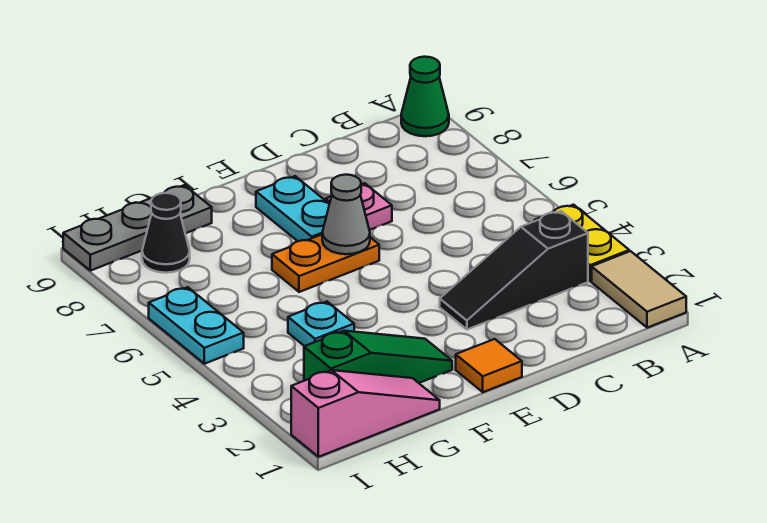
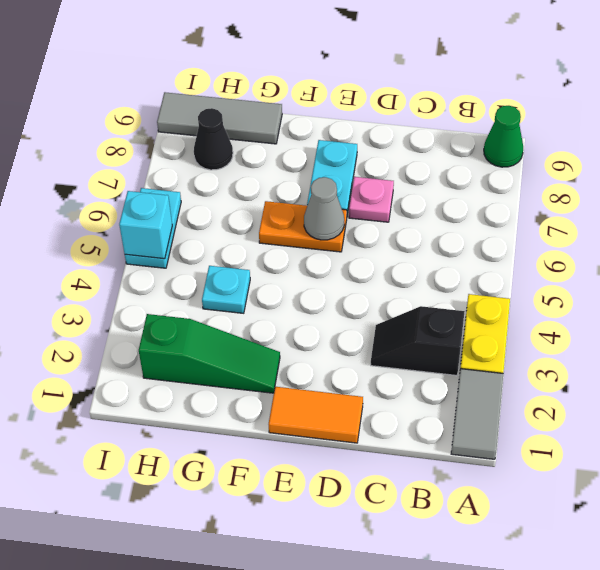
tan 1x2 tile [592,251,686,328] -> grey 1x2 tile [451,369,503,459]
black 1x3 slope [440,211,588,329] -> black 1x2 slope [371,306,465,375]
orange 1x1 tile [456,339,522,392] -> orange 1x2 tile [269,387,363,443]
pink 1x3 slope [291,370,440,457] -> none
grey 1x3 plate [63,185,212,271] -> grey 1x3 tile [157,92,282,144]
none -> cyan 1x1 brick [119,191,172,259]

